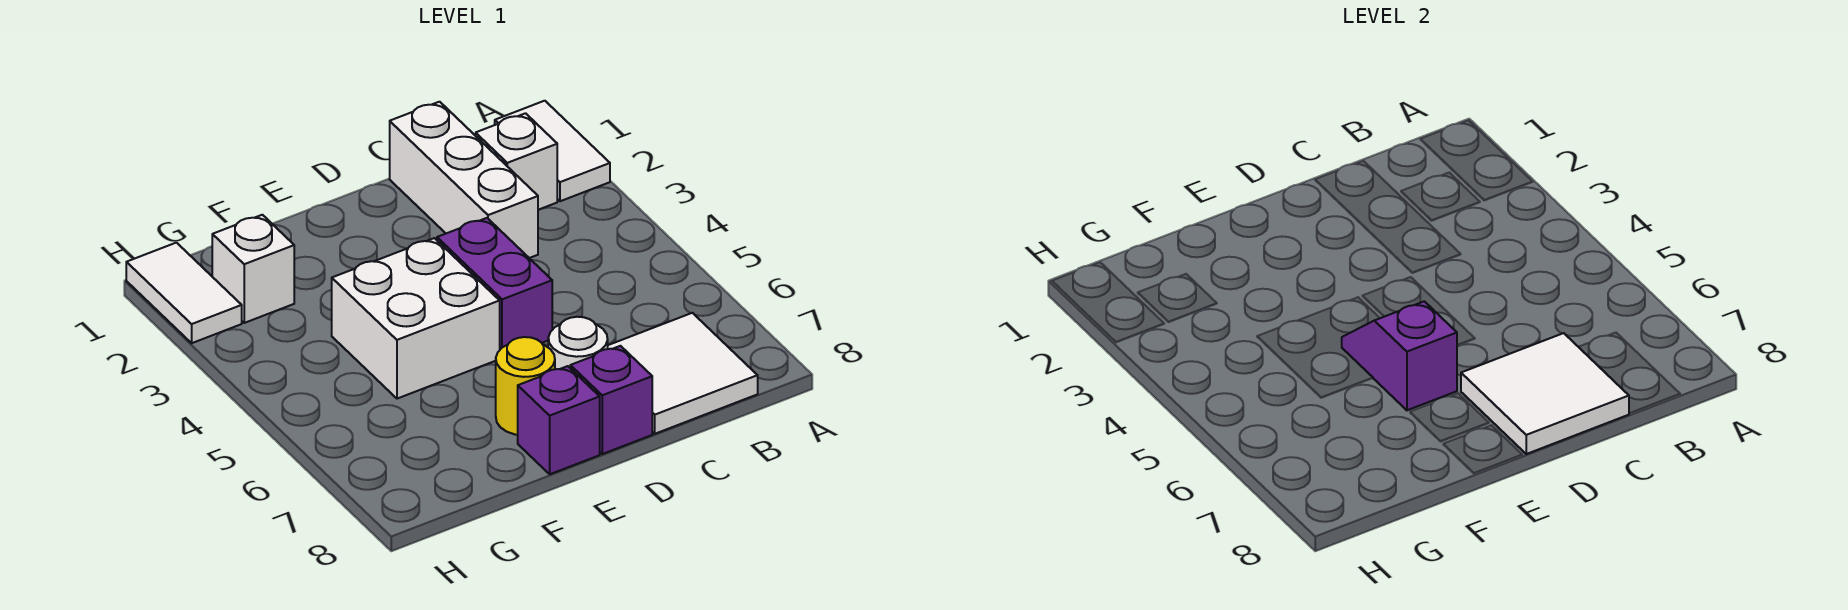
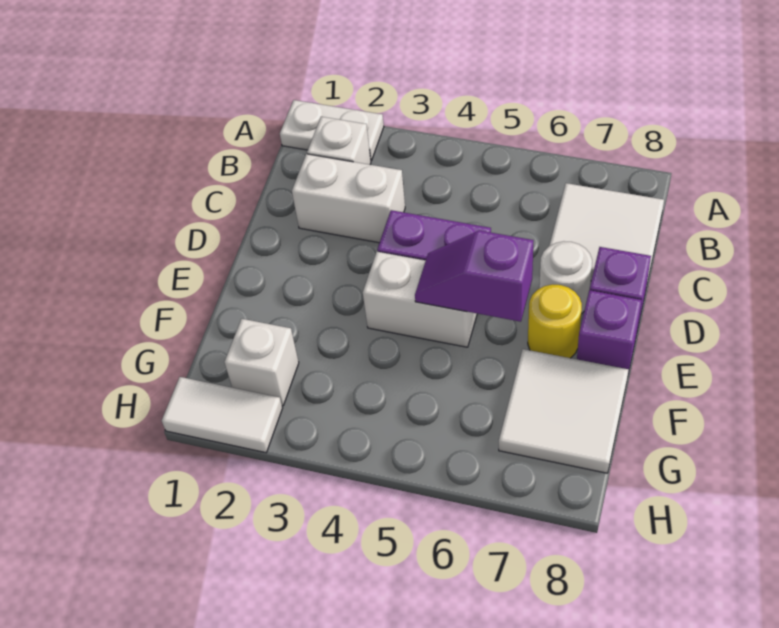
white 1x2 tile [495,101,610,201] -> white 1x2 plate [280,100,384,161]
white 1x3 brick [390,102,538,258] -> white 1x2 brick [292,154,405,243]
white 2x2 tile [1461,333,1629,454] -> white 2x2 tile moved to [499,349,629,473]
white 2x2 brick [332,238,500,399] -> white 1x2 brick [363,252,477,347]

